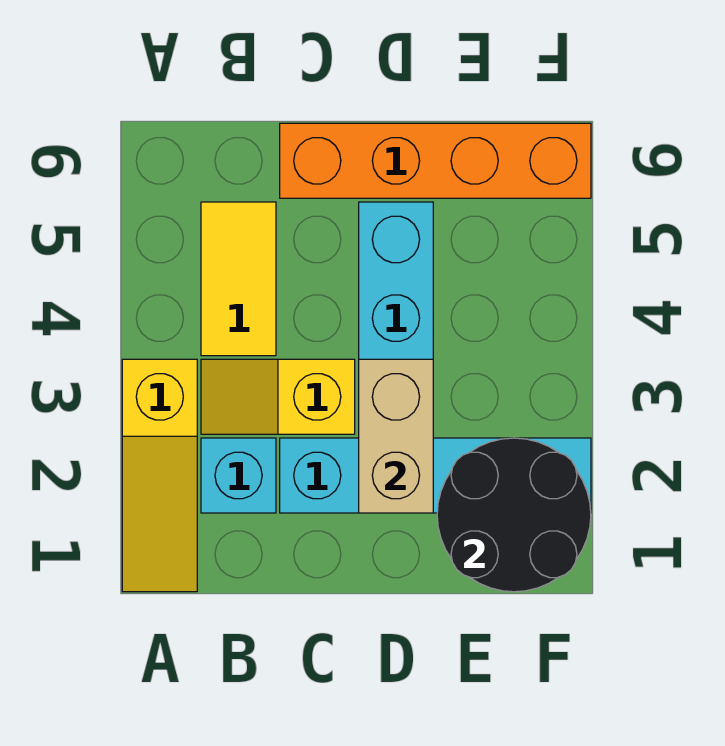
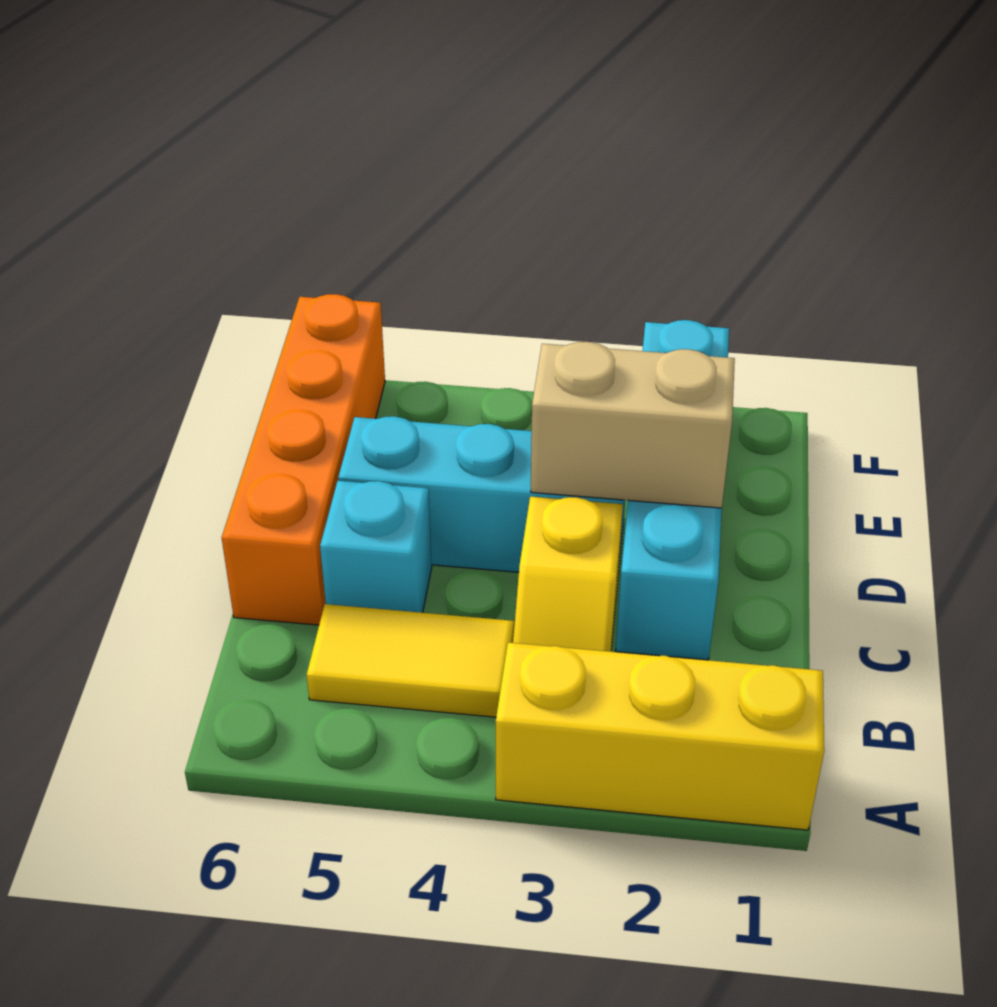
yellow 1x3 slope [122,359,197,592] -> yellow 1x3 brick [496,642,824,830]
cyan 1x1 brick [201,438,276,513] -> cyan 1x1 brick moved to [320,481,432,613]
black 2x2 round brick [437,438,591,592] -> none

